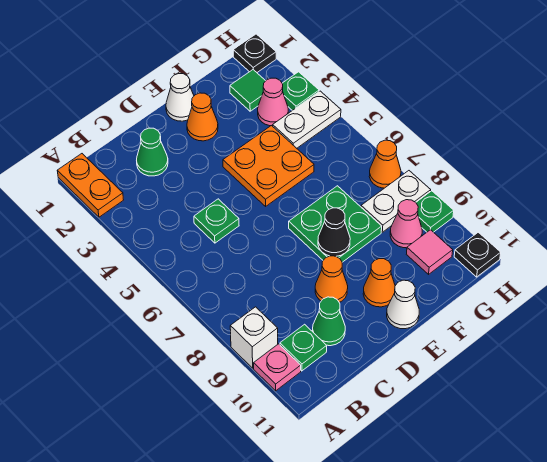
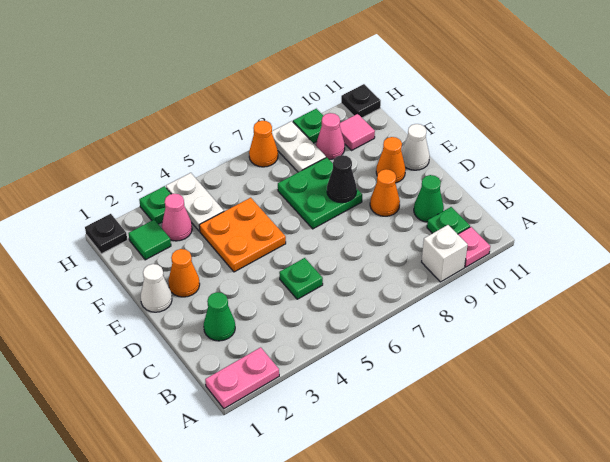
orange 1x2 plate [57,154,123,217] -> pink 1x2 plate [205,347,279,409]

